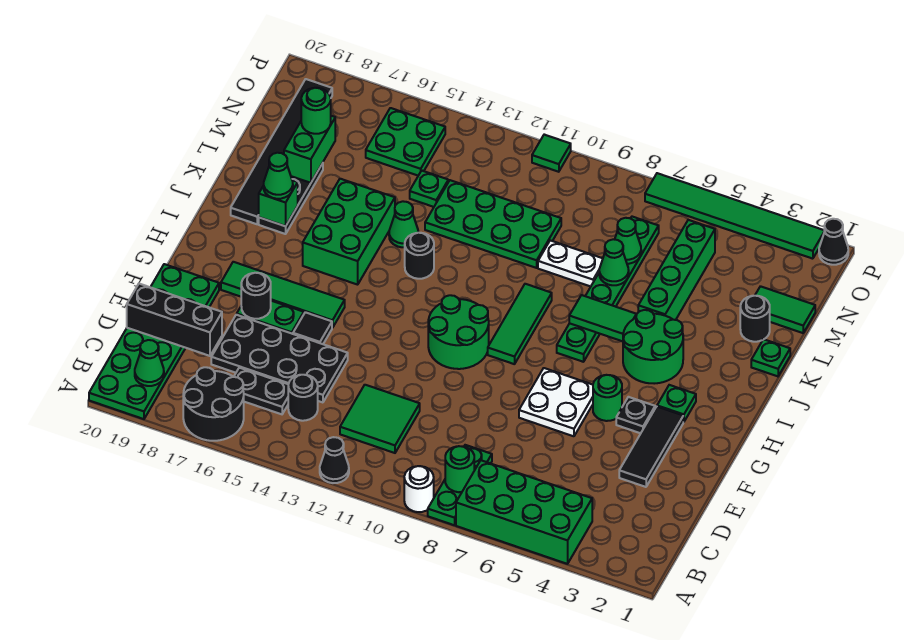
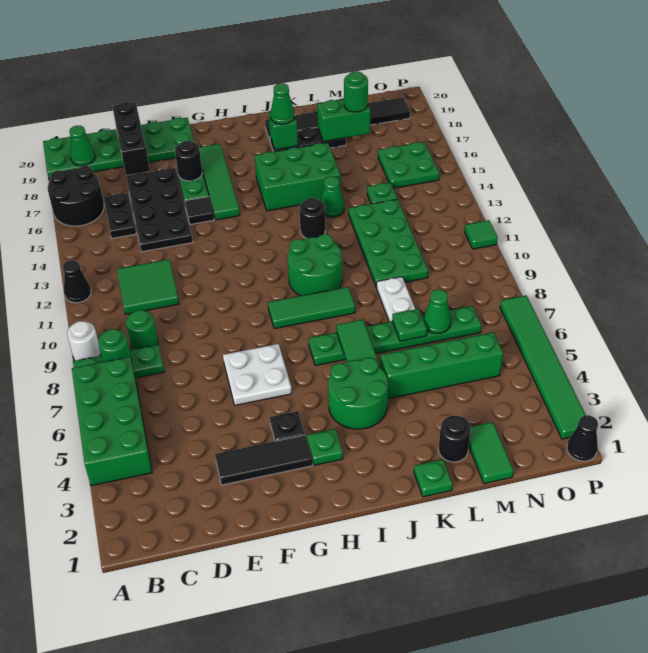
black 1x1 round brick [288,375,318,421] -> none
green 1x1 round brick [593,375,622,421] -> green 1x1 round brick moved to [126,310,158,349]
green 2x2 round brick [428,295,489,369] -> green 2x2 round brick moved to [288,234,342,296]
green 1x1 cone [599,239,629,285] -> green 1x1 plate [392,309,427,341]

